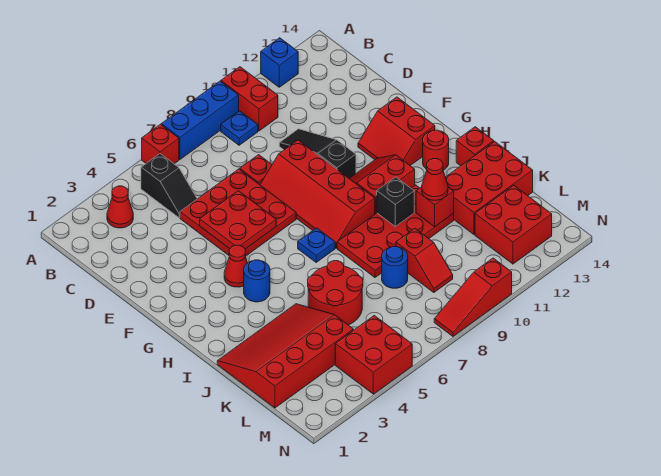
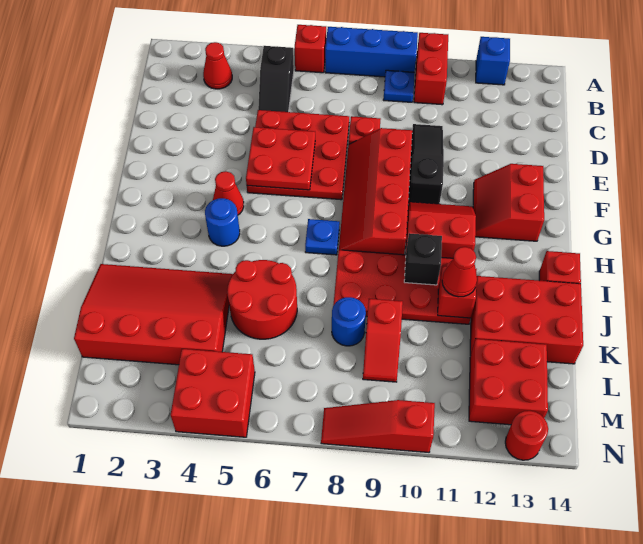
red 1x1 round brick [423,130,449,170] -> red 1x1 round brick moved to [505,411,548,460]

